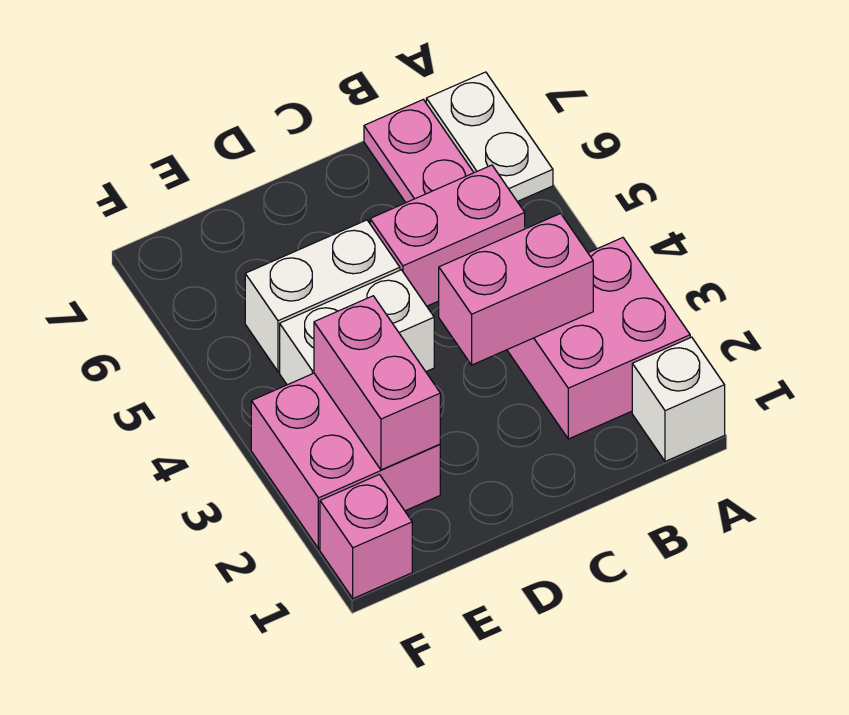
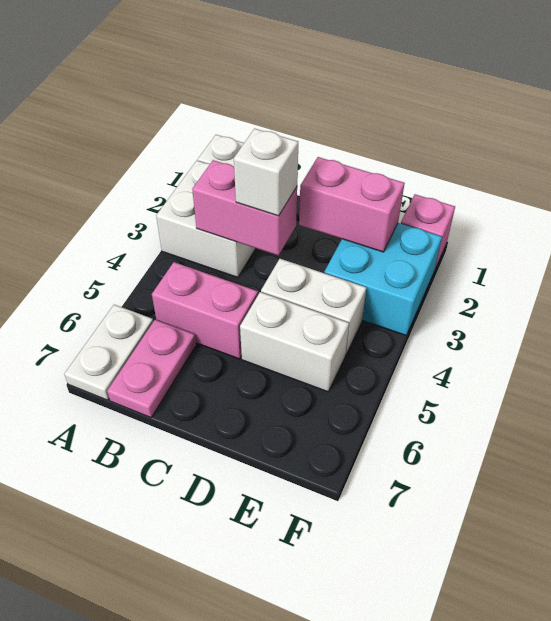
pink 2x2 brick [507,238,690,439] -> white 2x2 brick [156,161,256,278]
none -> white 1x1 brick [234,129,298,216]
pink 2x2 brick [251,373,440,549] -> cyan 2x2 brick [324,223,442,335]
pink 1x2 brick [314,296,440,470] -> pink 1x2 brick turned to [299,157,405,252]

